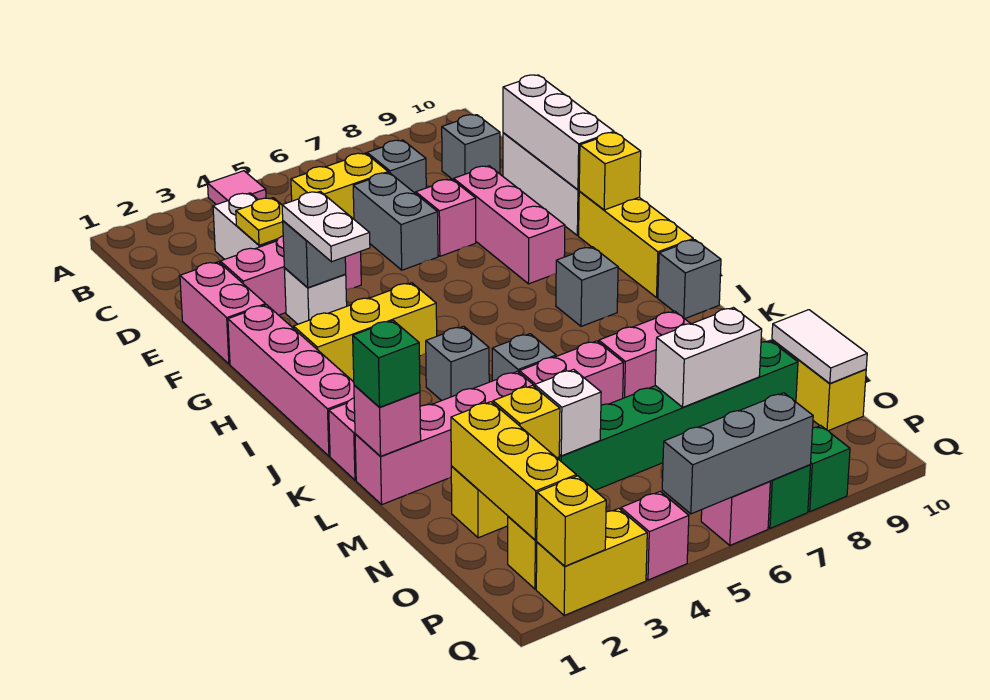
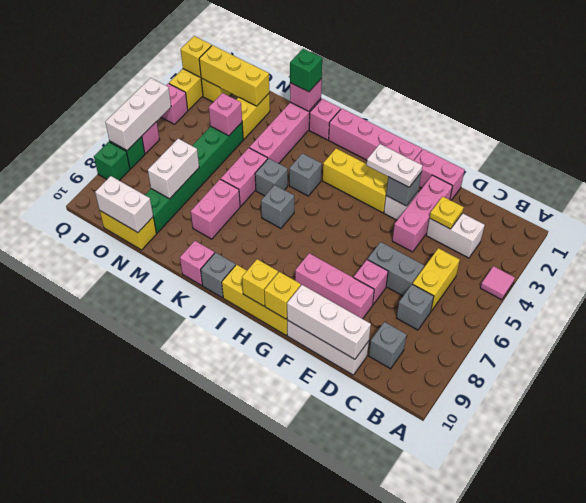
yellow 1x3 brick [293,283,437,381] -> yellow 1x3 brick turned to [323,149,388,213]
grey 1x1 brick [556,247,618,326] -> grey 1x1 brick moved to [261,185,294,228]
none -> pink 1x1 brick [180,241,215,285]
yellow 1x1 brick [493,385,560,458] -> yellow 1x1 brick moved to [242,259,278,306]
white 1x1 brick [535,370,601,456] -> pink 1x1 brick [209,93,242,136]
white 1x2 tile [772,310,867,383] -> white 1x2 brick [95,176,153,233]
grey 1x3 brick [662,393,813,514] -> white 1x3 brick [105,78,171,150]

